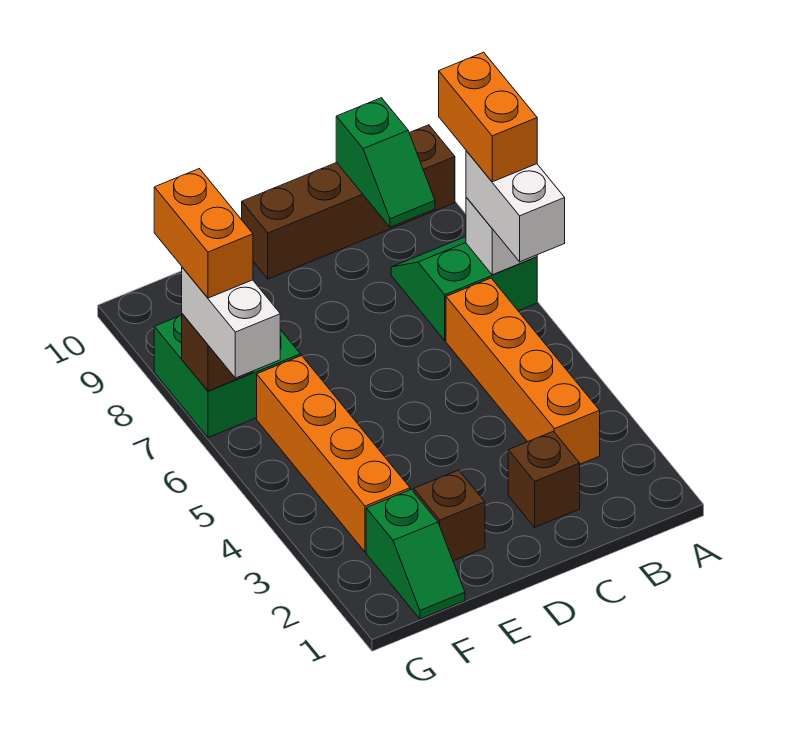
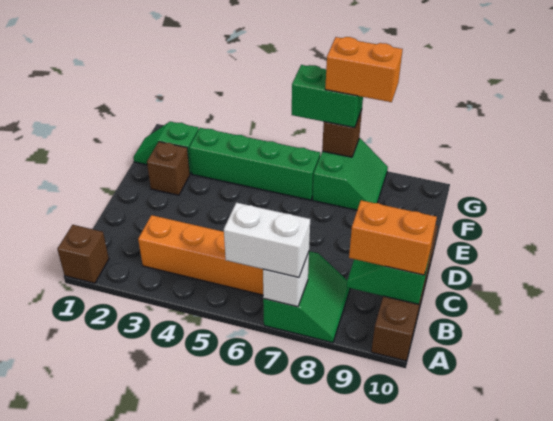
orange 1x2 brick [439,52,537,182] -> orange 1x2 brick moved to [349,200,437,275]
brown 1x1 brick [508,431,580,527] -> brown 1x1 brick moved to [57,225,109,283]
orange 1x4 brick [257,356,410,552] -> green 1x4 brick [189,128,320,200]
green 2x2 brick [154,315,300,437] -> green 2x2 slope [313,138,388,210]
white 1x2 brick [182,267,280,378] -> green 1x2 brick [292,65,363,128]

